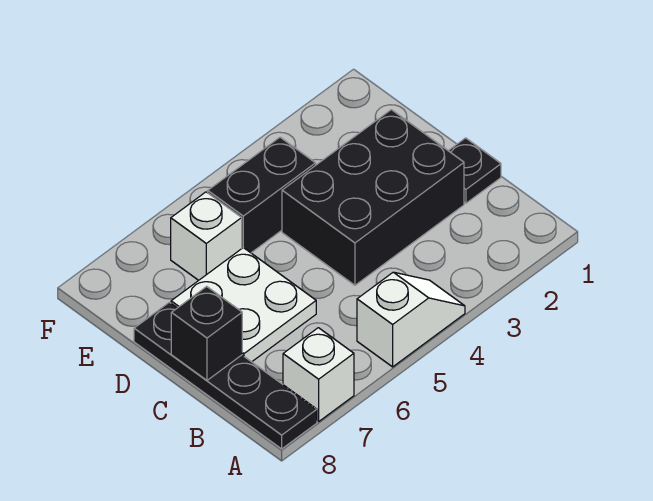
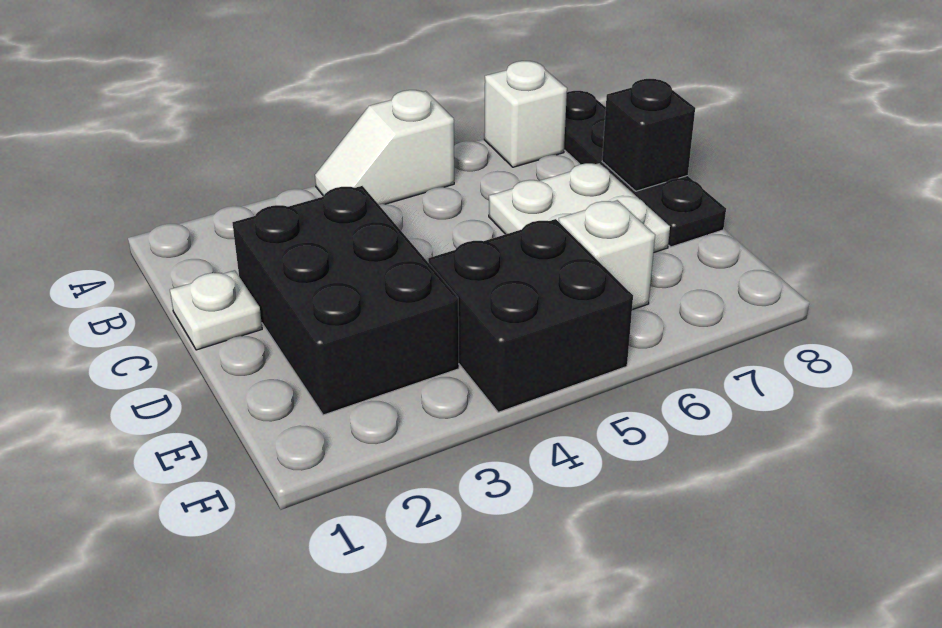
black 1x1 plate [448,138,501,203] -> white 1x1 plate [170,270,262,350]
black 2x3 brick [282,110,464,285] -> black 2x3 brick turned to [233,186,459,415]
black 1x2 brick [208,137,316,253] -> black 2x2 brick [428,219,633,412]

